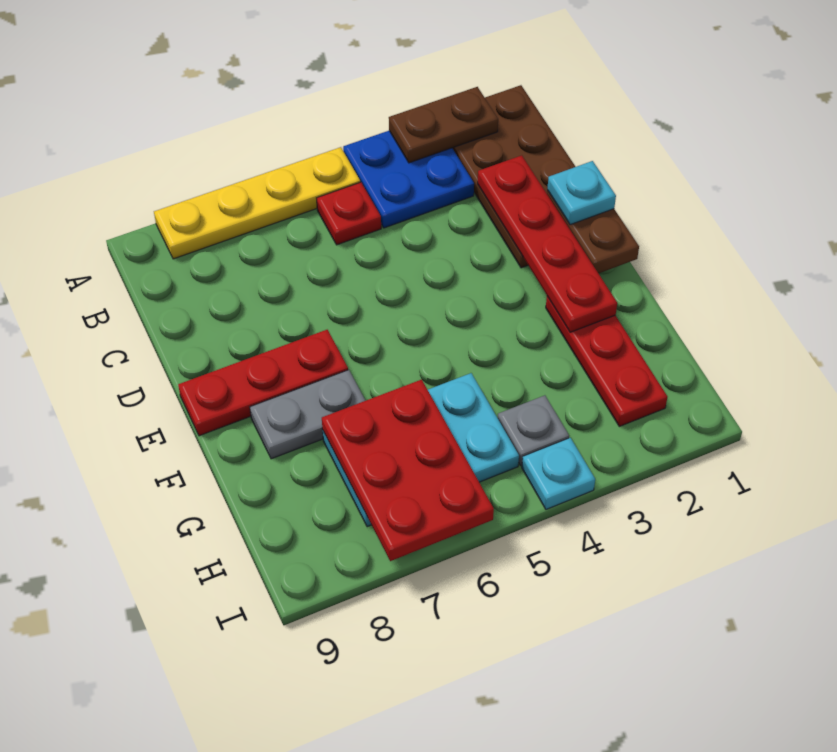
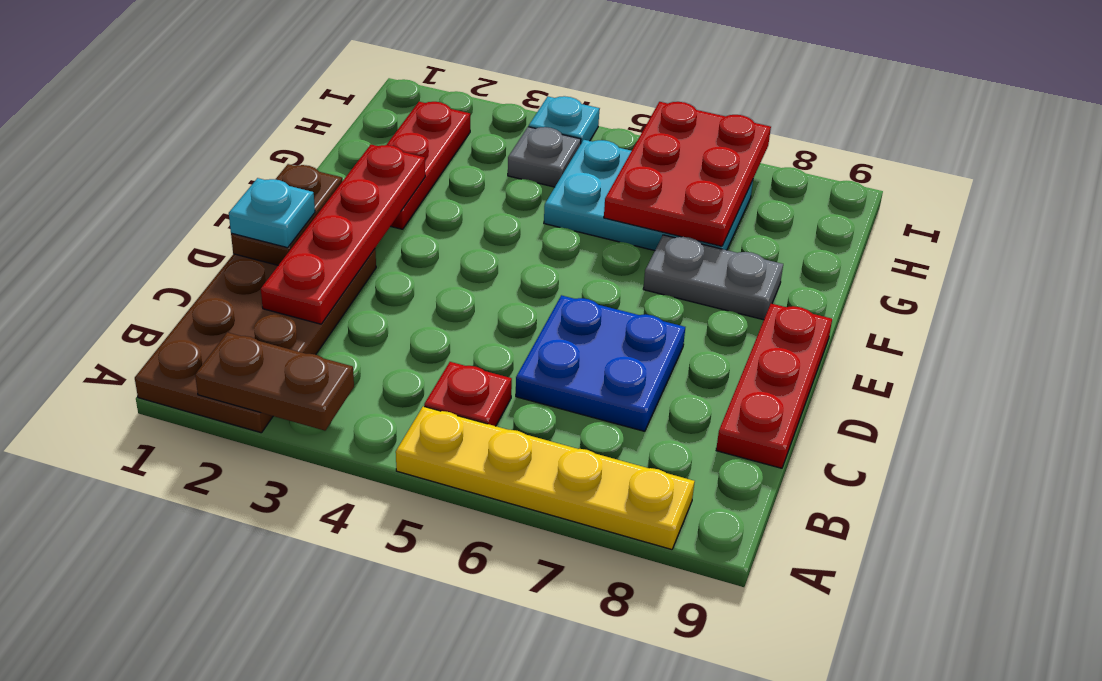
blue 2x2 plate [343,131,474,228] -> blue 2x2 plate moved to [516,295,685,431]
red 1x3 plate [178,330,348,436] -> red 1x3 plate turned to [716,304,832,468]

